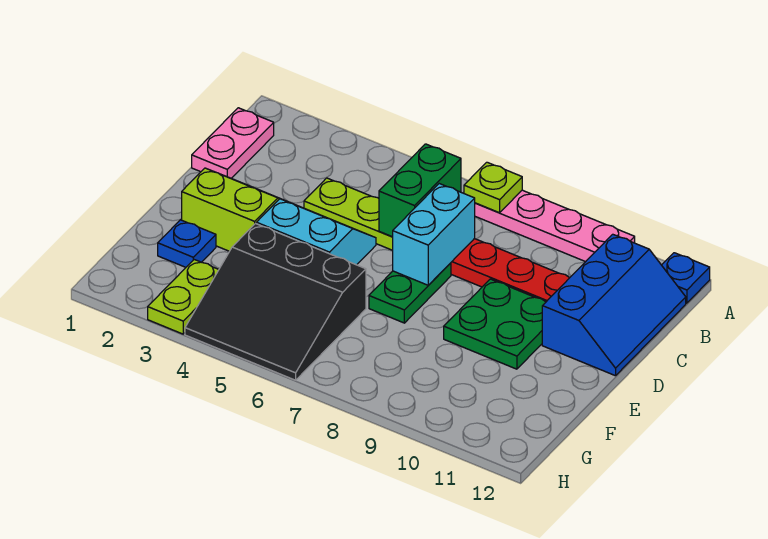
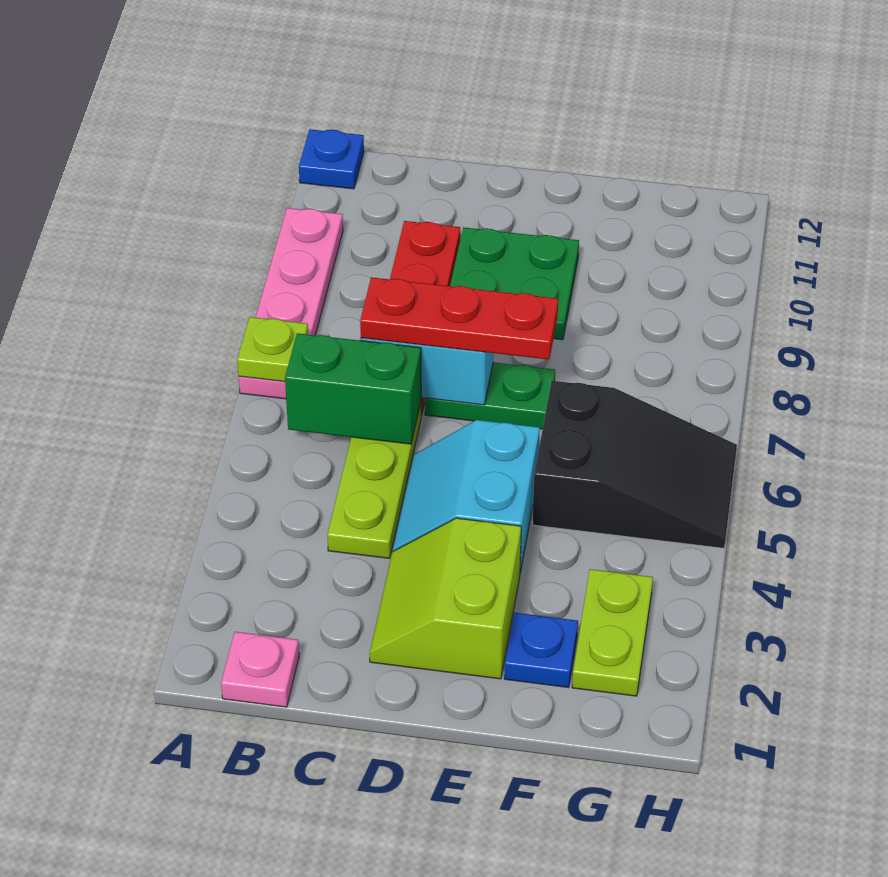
pink 1x2 plate [192,108,274,178] -> pink 1x1 plate [221,632,299,707]
blue 2x3 slope [542,234,686,376] -> none
none -> red 1x3 plate [360,277,558,360]
black 3x3 slope [185,224,366,380] -> black 2x3 slope [532,381,737,548]
lime 1x2 plate [148,260,219,334] -> lime 1x2 plate turned to [572,569,653,696]

